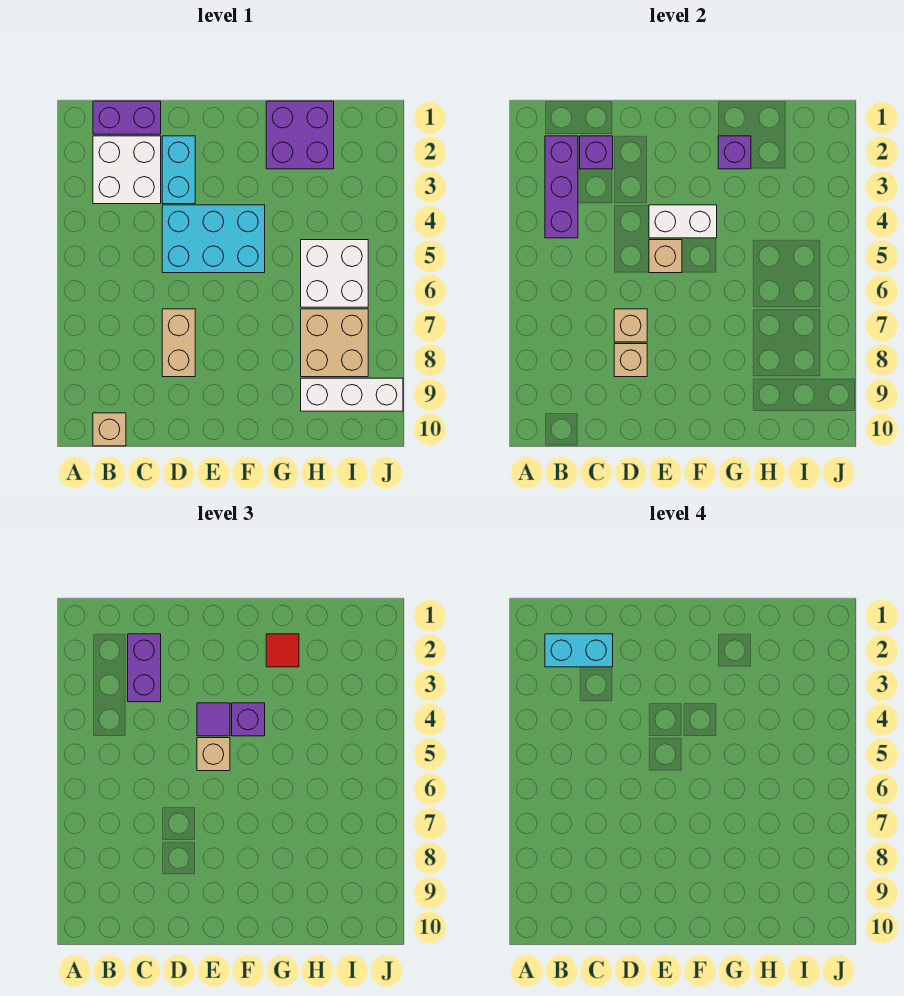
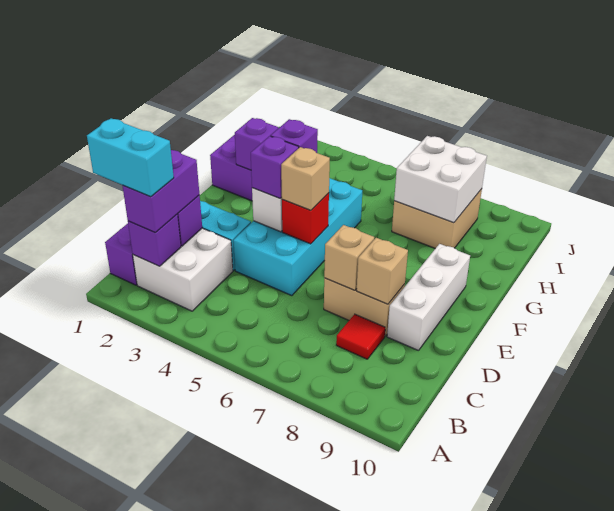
purple 1x3 brick [545,136,578,238] -> purple 1x1 brick [128,214,181,266]
cyan 1x2 brick [545,634,613,667] -> cyan 1x2 brick turned to [87,118,174,197]
tan 1x1 brick [93,413,126,446] -> none
purple 1x2 brick [128,634,161,702] -> purple 1x2 brick turned to [122,150,199,233]
cyan 2x3 brick [162,205,265,273] -> cyan 2x4 brick [233,178,362,296]
purple 1x1 tile [197,703,230,736] -> purple 1x1 brick [251,136,299,198]
tan 1x1 brick [649,240,682,273] -> red 1x1 brick [282,193,329,244]
red 1x1 tile [266,634,299,667] -> red 1x1 tile moved to [336,314,385,359]
white 2x2 brick [301,240,368,307] -> white 2x2 brick moved to [394,136,487,223]
white 1x3 brick [301,378,403,411] -> white 1x3 brick moved to [387,244,470,351]

